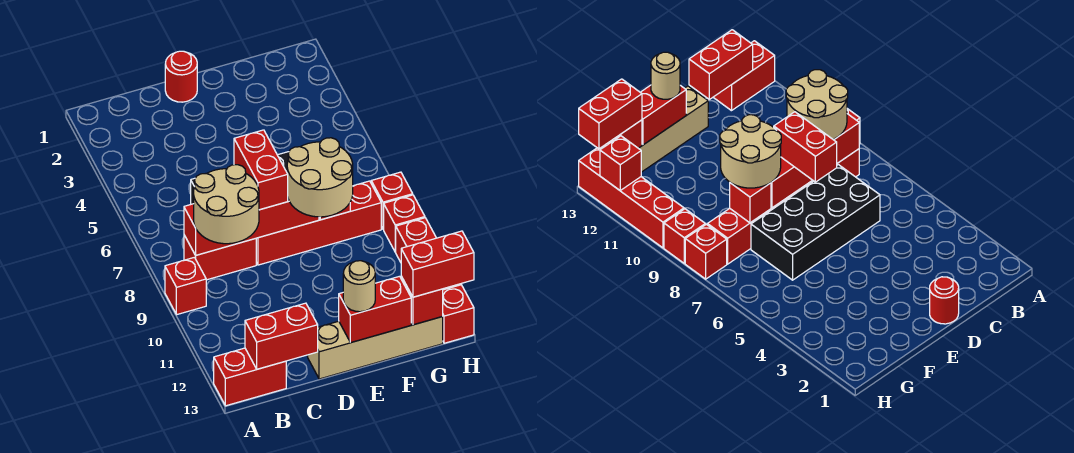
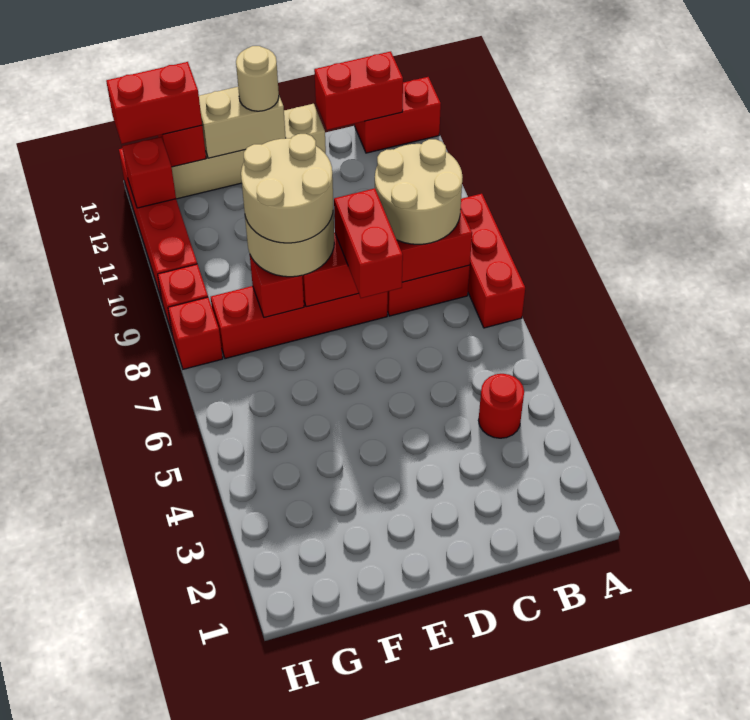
red 1x1 brick [165,257,206,314] -> red 1x3 brick [461,194,525,328]
black 2x4 brick [751,165,880,280] -> none
red 1x1 round brick [165,51,197,102] -> red 1x1 round brick moved to [478,374,524,438]
none -> tan 2x2 round brick [241,134,333,243]
red 1x2 brick [339,276,411,343] -> tan 1x2 brick [199,87,286,158]

